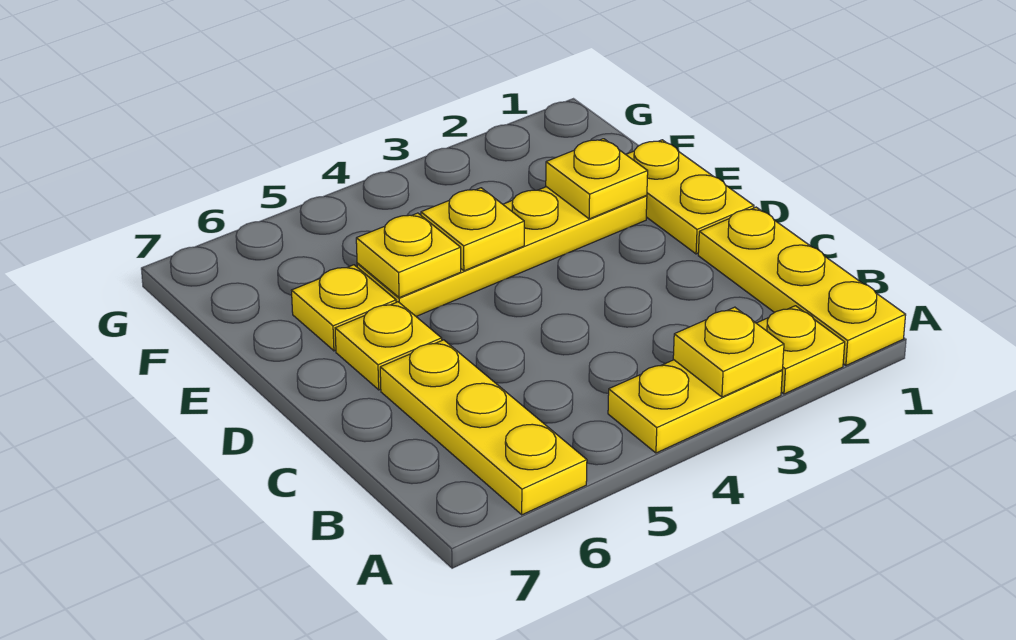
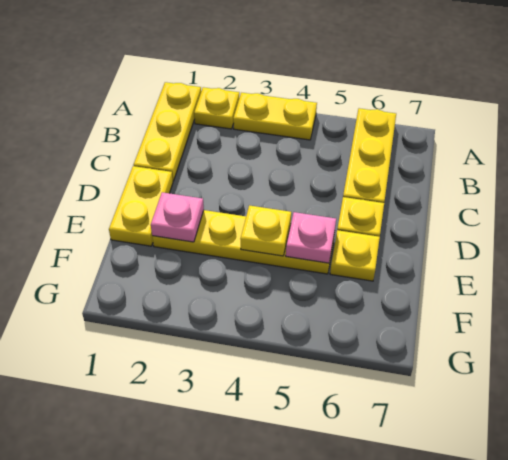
yellow 1x1 plate [673,307,784,397] -> none
yellow 1x1 plate [546,139,648,219] -> pink 1x1 plate [151,192,204,242]
yellow 1x1 plate [356,213,461,298] -> pink 1x1 plate [286,212,336,263]

